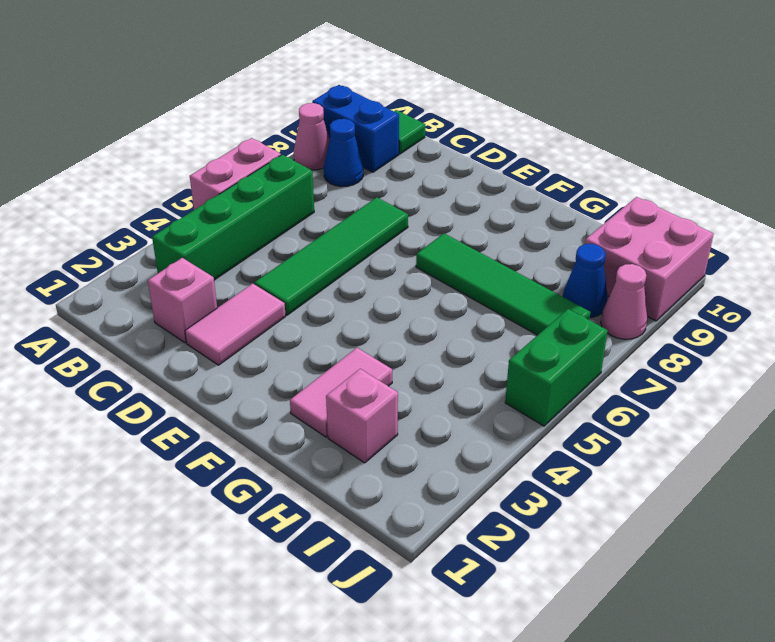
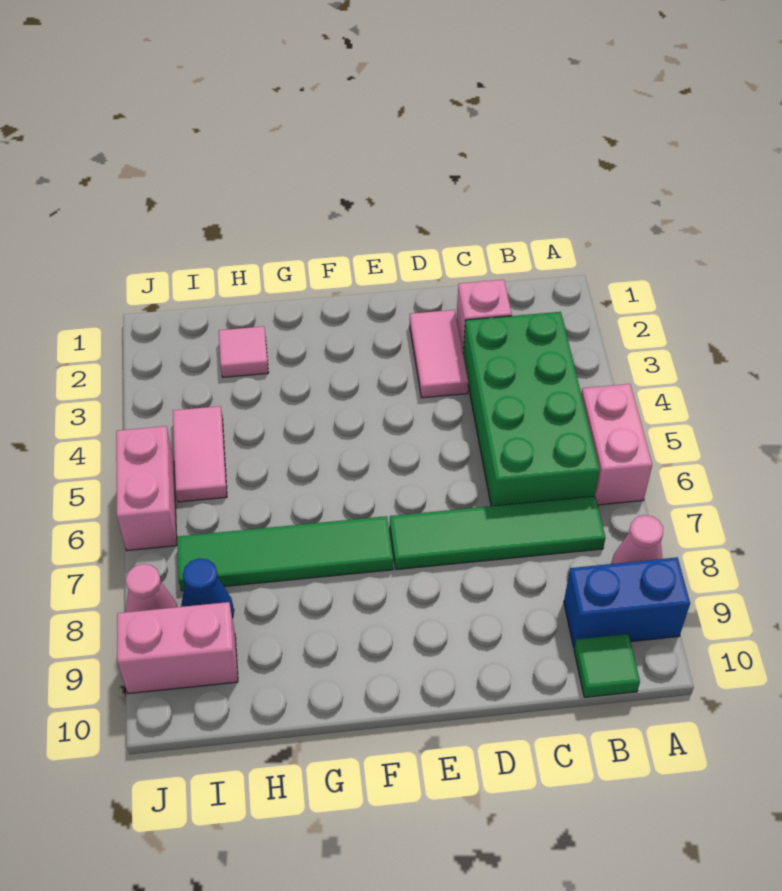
green 1x4 brick [152,155,314,280] -> green 2x4 brick [463,312,600,506]
blue 1x1 cone [324,119,363,186] -> none
green 1x4 tile [254,197,408,315] -> green 1x4 tile turned to [390,496,605,570]
pink 1x2 tile [290,348,392,437] -> pink 1x2 tile moved to [173,406,227,502]
pink 1x1 brick [326,369,398,463] -> pink 1x1 tile [219,326,269,377]
pink 2x2 brick [585,197,714,321] -> pink 1x2 brick [117,602,238,694]
green 1x2 brick [505,309,608,426] -> pink 1x2 brick [116,426,177,551]

